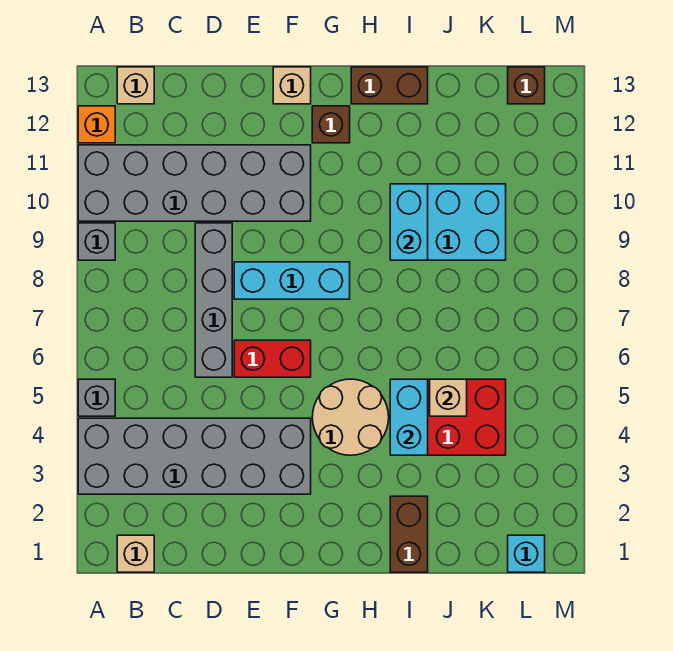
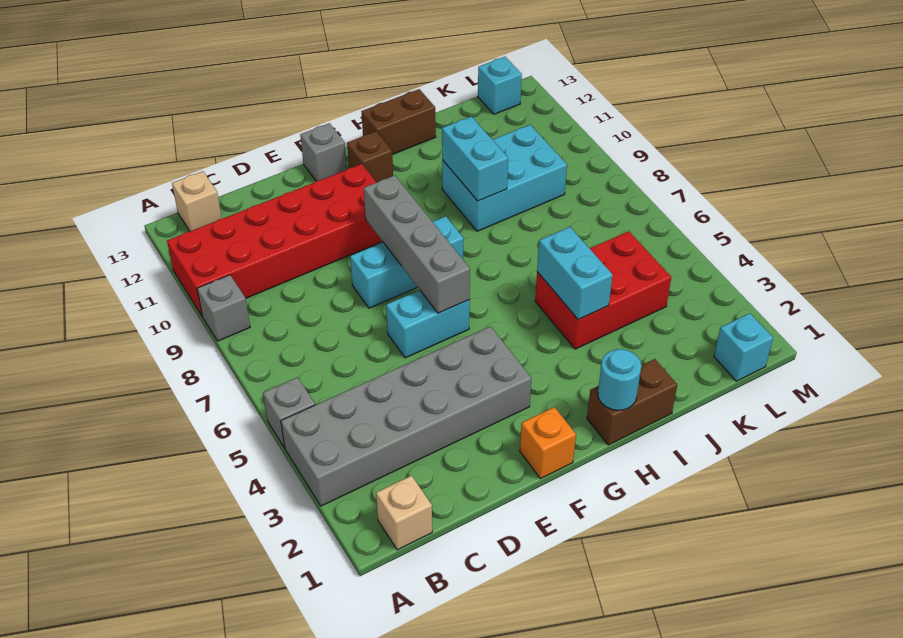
grey 2x6 brick [78,145,311,221] -> red 2x6 brick [167,164,383,317]
orange 1x1 brick [78,106,115,143] -> orange 1x1 brick moved to [520,407,576,478]
grey 1x4 brick [195,223,232,377] -> grey 1x4 brick moved to [364,175,470,313]
red 1x2 brick [234,340,311,377] -> cyan 1x2 brick [386,290,470,358]
tan 1x1 brick [273,67,311,104] -> grey 1x1 brick [300,123,347,181]
tan 2x2 round brick [312,379,389,455] -> none
none -> cyan 1x1 round brick [598,349,641,410]
brown 1x2 brick [390,496,428,572] -> brown 1x2 brick turned to [587,359,677,445]
tan 1x1 brick [430,379,467,416] -> none
brown 1x1 brick [508,67,545,104] -> cyan 1x1 brick [478,57,522,114]

